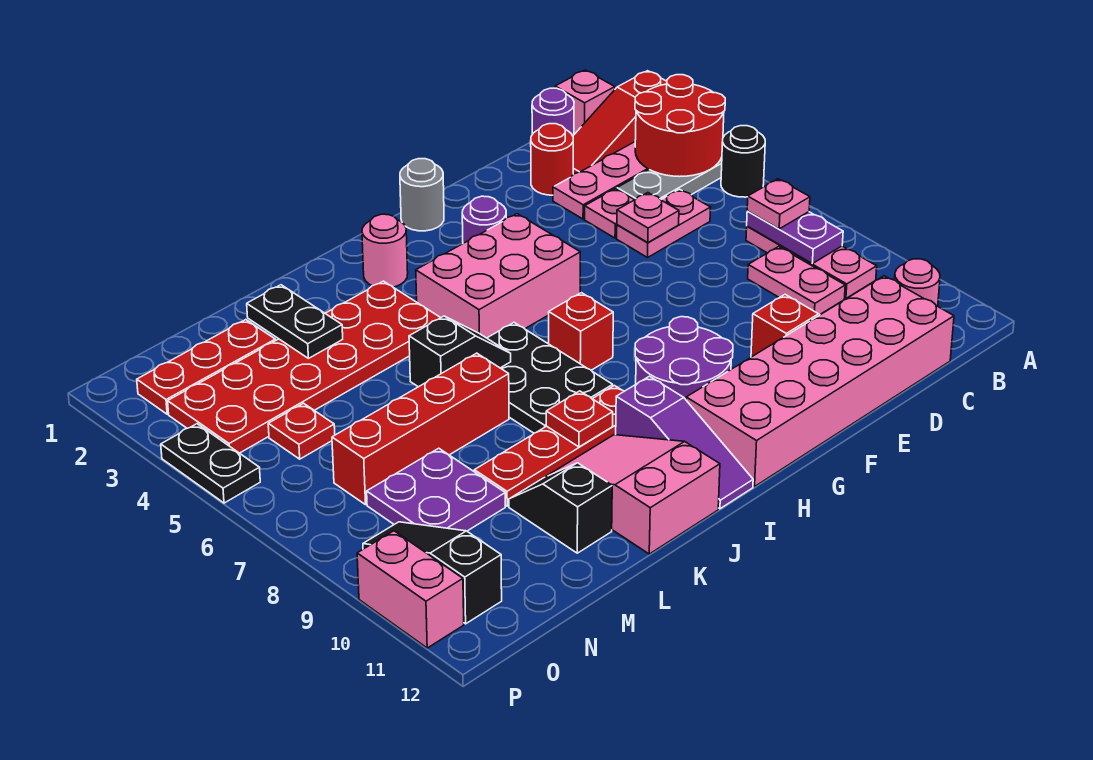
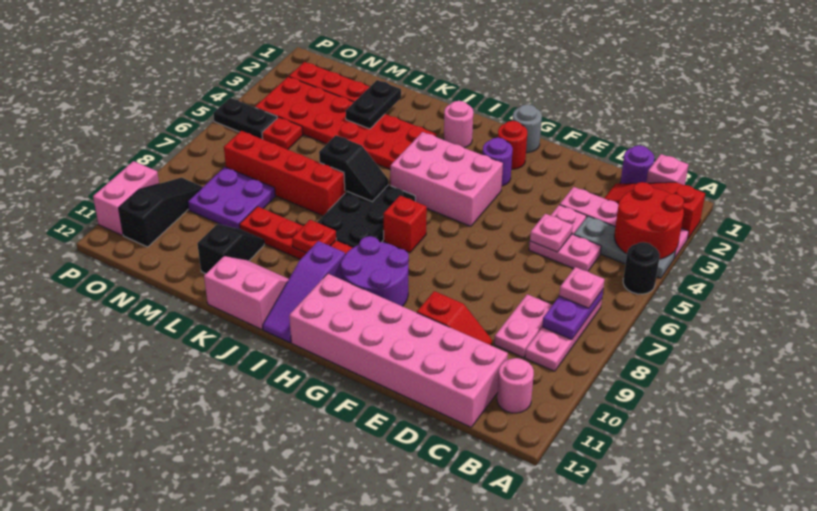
red 1x1 round brick [531,124,573,195] -> red 1x1 round brick moved to [498,121,527,169]
pink 2x3 slope [546,435,720,554] -> pink 2x2 slope [204,256,289,329]
black 1x2 plate [161,424,260,503] -> black 1x2 plate turned to [213,98,277,139]

